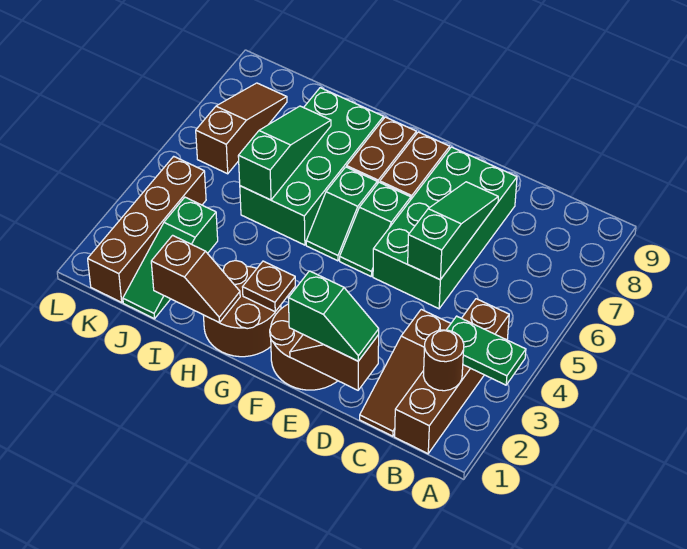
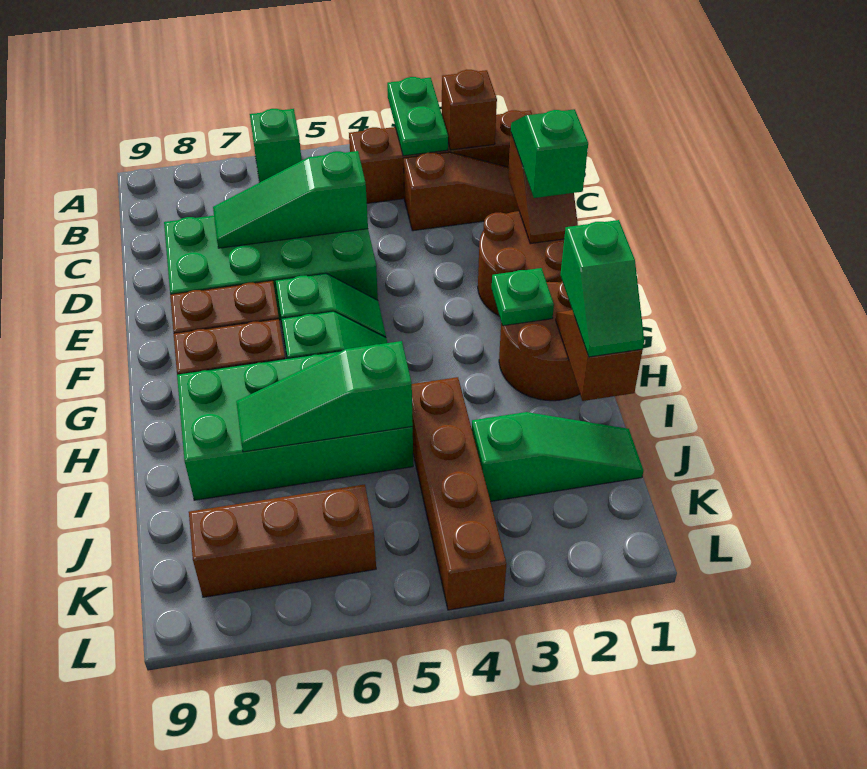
none -> green 1x1 brick [250,109,302,182]
brown 1x1 round brick [423,330,464,391] -> brown 1x1 brick [442,70,497,150]
brown 1x1 plate [243,261,295,312] -> green 1x1 plate [492,268,554,326]
none -> green 1x2 slope [560,220,644,357]
brown 1x4 brick [88,156,206,302] -> brown 1x4 brick turned to [412,377,507,610]
brown 1x3 slope [196,83,287,174] -> brown 1x3 brick [189,484,376,597]

